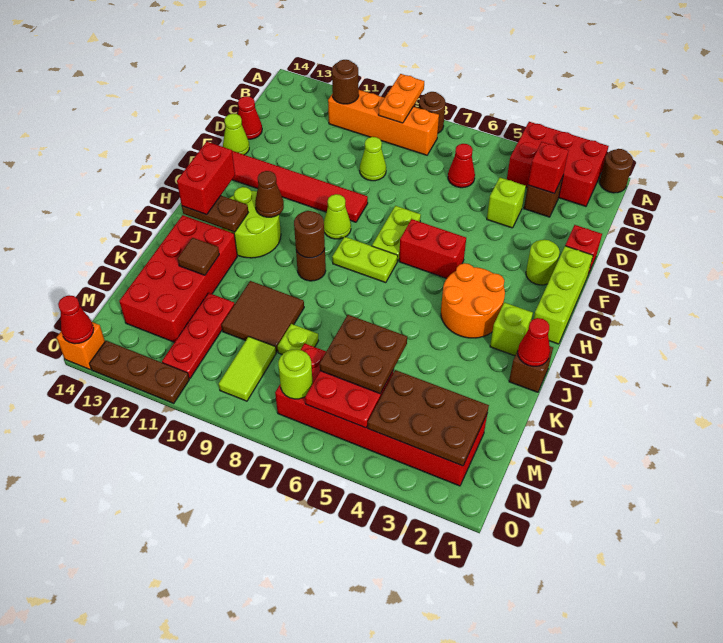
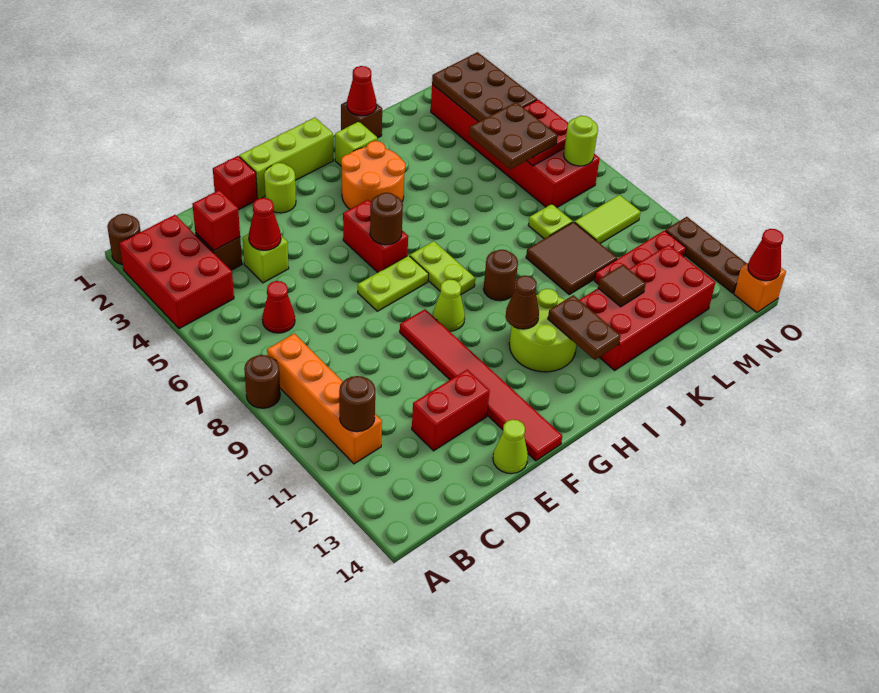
orange 1x2 plate [379,74,424,123] -> none
lime 1x1 cone [360,137,386,181] -> none
red 1x1 cone [238,96,262,139] -> red 1x1 cone moved to [249,198,281,250]
red 1x2 brick [177,142,235,215] -> red 1x2 brick moved to [412,369,490,451]
brown 1x1 round brick [294,211,325,258] -> brown 1x1 round brick moved to [370,193,403,245]

